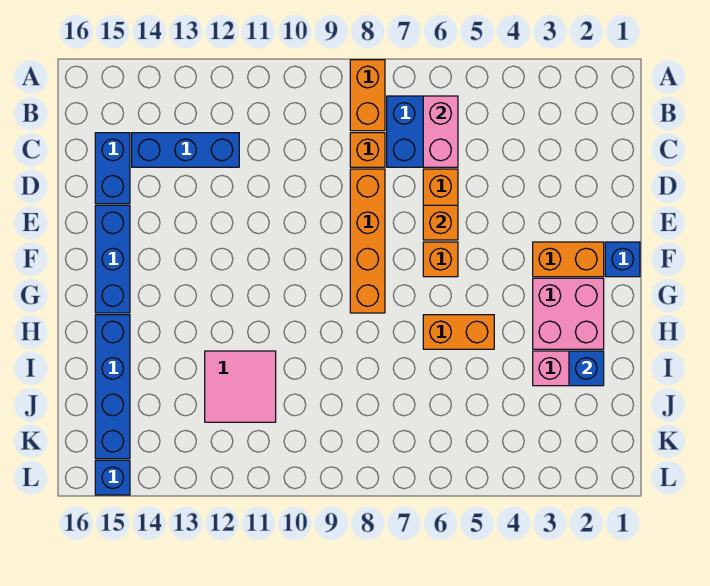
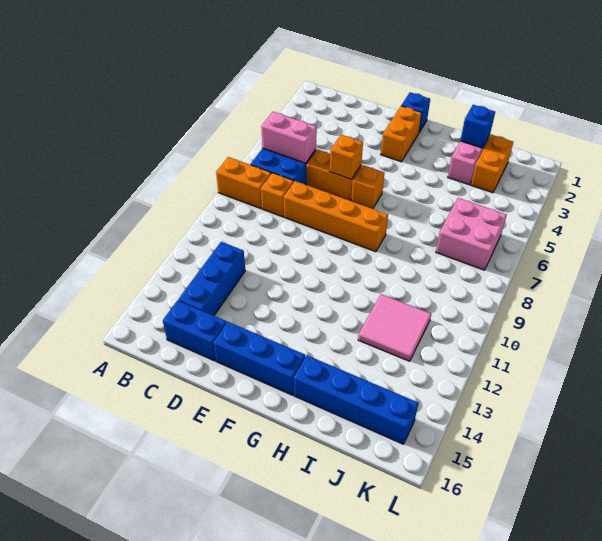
pink 2x2 brick [533,278,604,349] -> pink 2x2 brick moved to [436,198,507,270]
orange 1x2 brick [423,315,494,349] -> orange 1x2 brick moved to [471,135,513,193]
blue 1x1 brick [95,460,130,495] -> none

